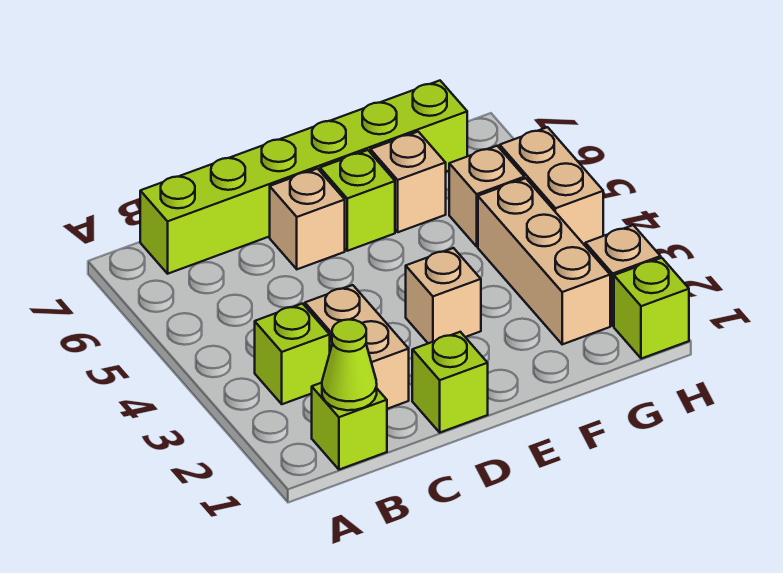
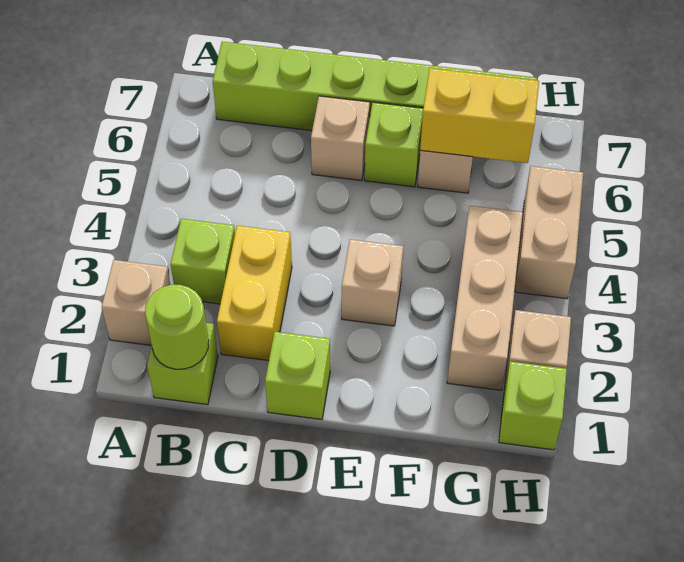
lime 1x1 cone [322,320,377,410] -> lime 1x1 round brick [145,285,209,369]
tan 1x2 brick [305,285,409,409] -> yellow 1x2 brick [217,226,292,360]
none -> yellow 1x2 brick [420,68,539,163]
tan 1x1 brick [449,146,524,246] -> tan 1x1 brick moved to [102,260,170,345]

